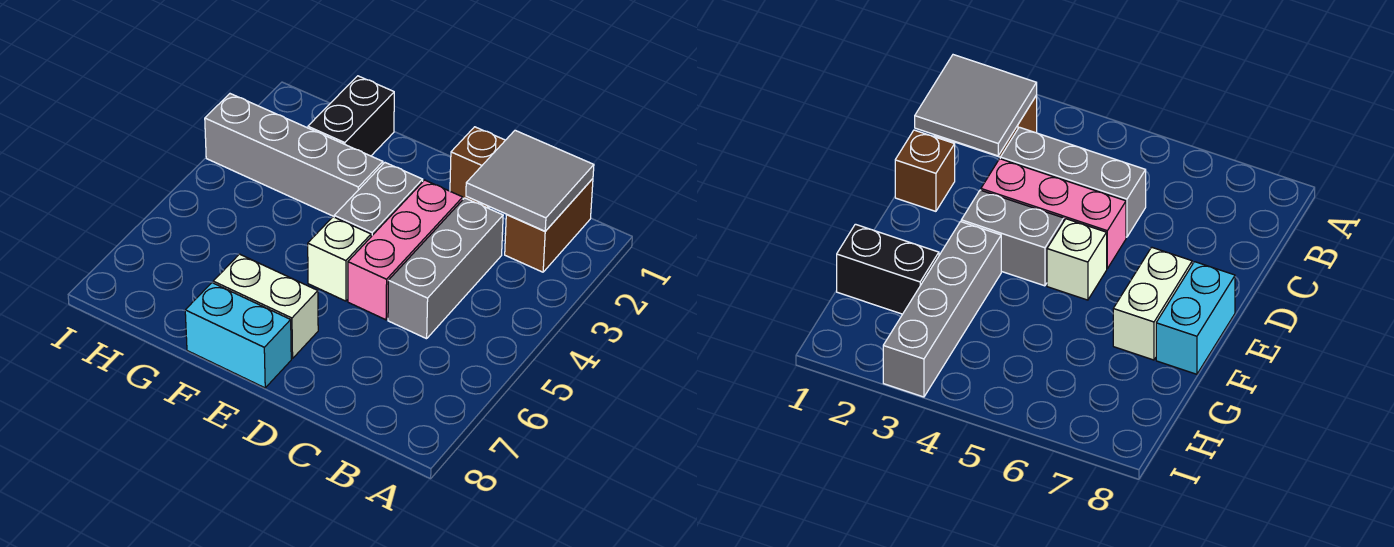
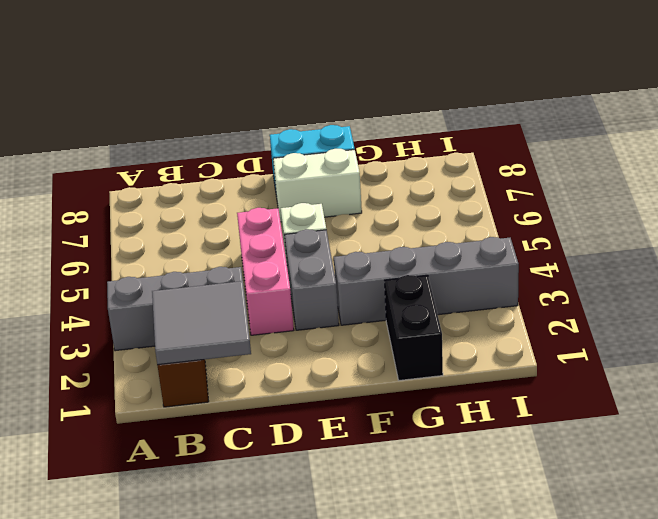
grey 1x3 brick [388,198,503,339] -> grey 1x3 brick turned to [107,267,243,351]
brown 1x1 brick [450,127,505,208] -> none

